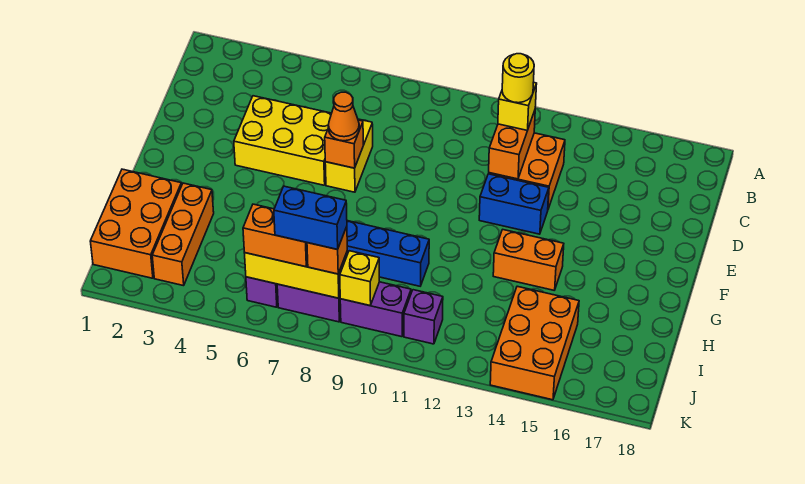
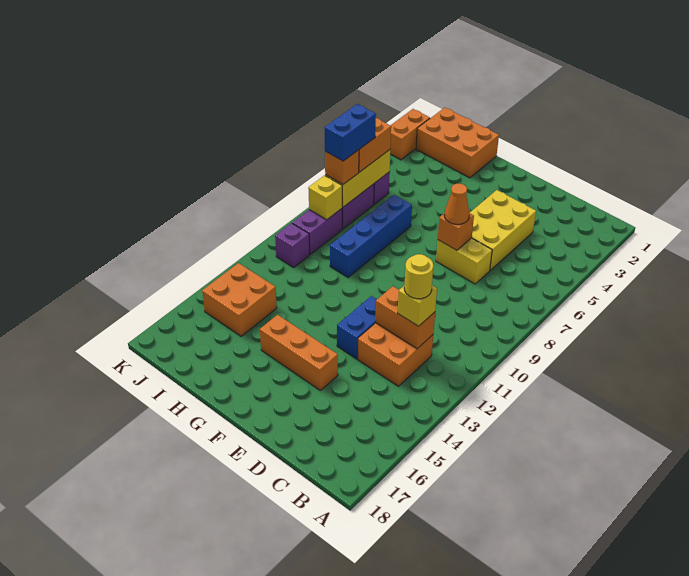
orange 1x2 brick [493,230,564,290] -> orange 1x2 brick moved to [390,109,430,160]
orange 1x3 brick [152,183,214,286] -> orange 1x3 brick moved to [260,315,338,390]
orange 2x3 brick [490,286,579,400] -> orange 2x2 brick [202,263,277,336]

